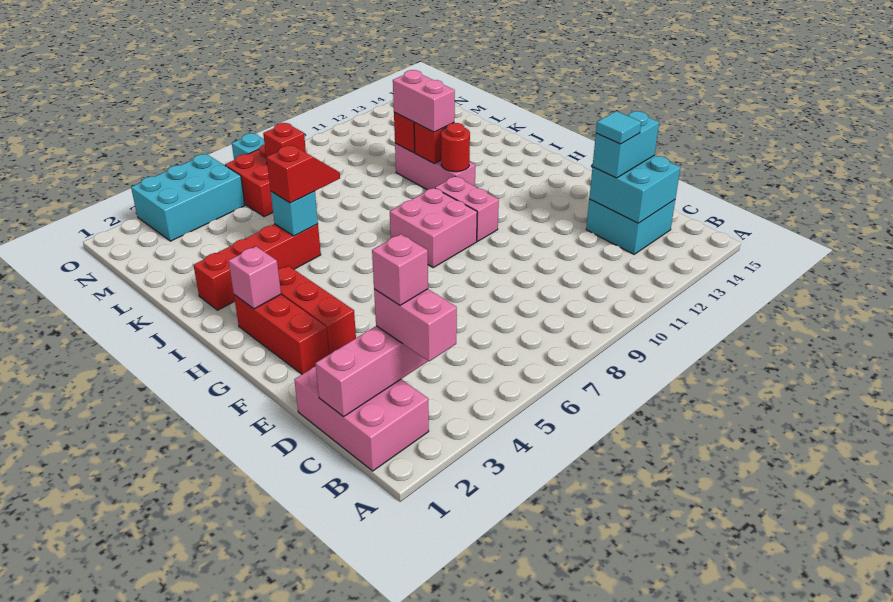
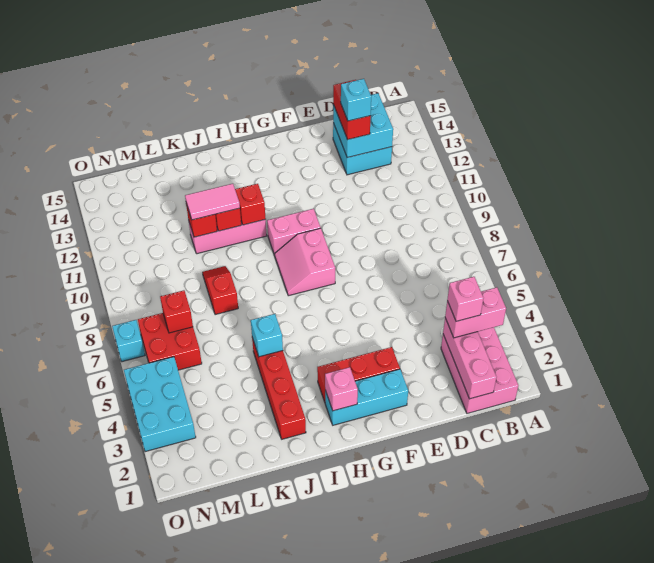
pink 2x3 brick [294,366,429,471] -> pink 2x3 brick turned to [441,327,518,413]
cyan 1x2 brick [593,111,659,178] -> red 1x2 brick [333,80,371,140]
cyan 1x1 tile [596,111,641,144] -> cyan 1x1 brick [341,79,371,121]
red 1x3 brick [234,294,329,374] -> cyan 1x3 brick [325,369,408,425]
pink 2x2 brick [390,188,477,267] -> pink 2x2 slope [275,228,335,296]
red 1x1 round brick [441,123,470,172] -> red 1x1 brick [235,184,266,225]
red 1x2 slope [266,145,340,203] -> red 1x2 slope moved to [202,266,238,315]
pink 1x2 brick [393,70,455,132] -> pink 1x2 tile [185,184,240,220]

